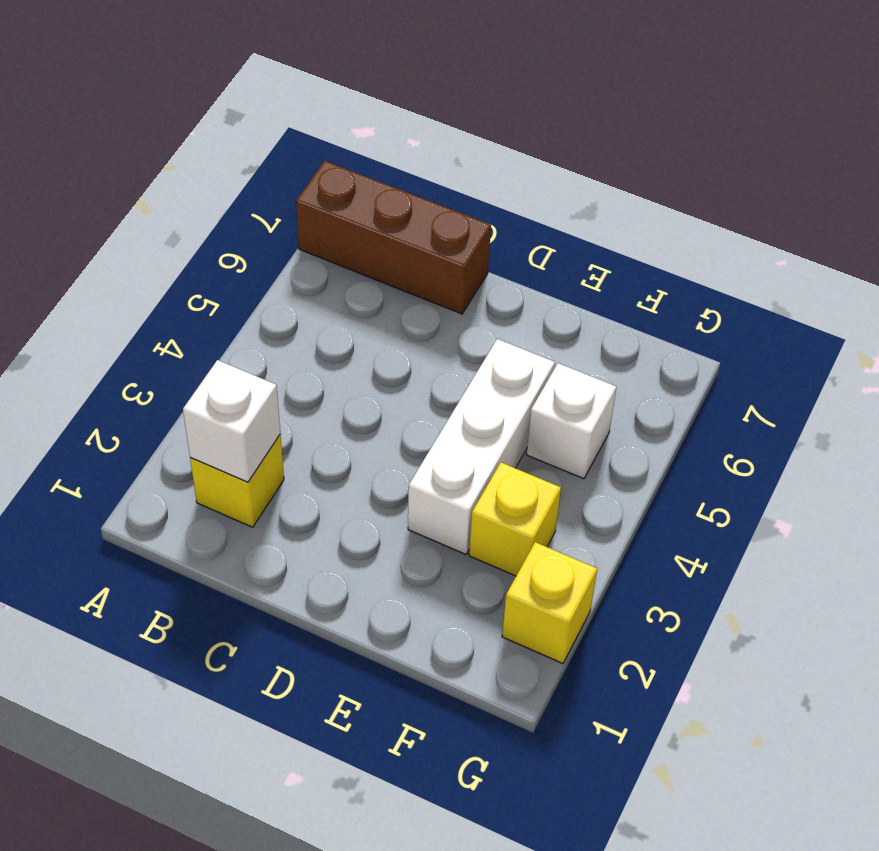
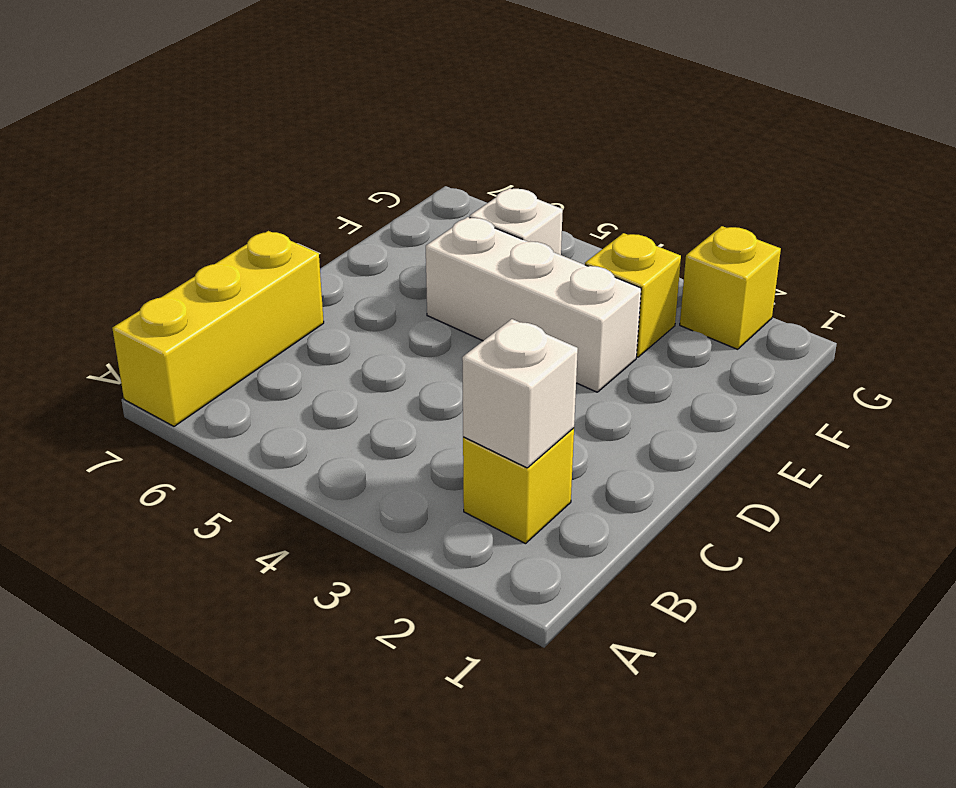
brown 1x3 brick [296,161,491,314] -> yellow 1x3 brick [112,231,324,426]

